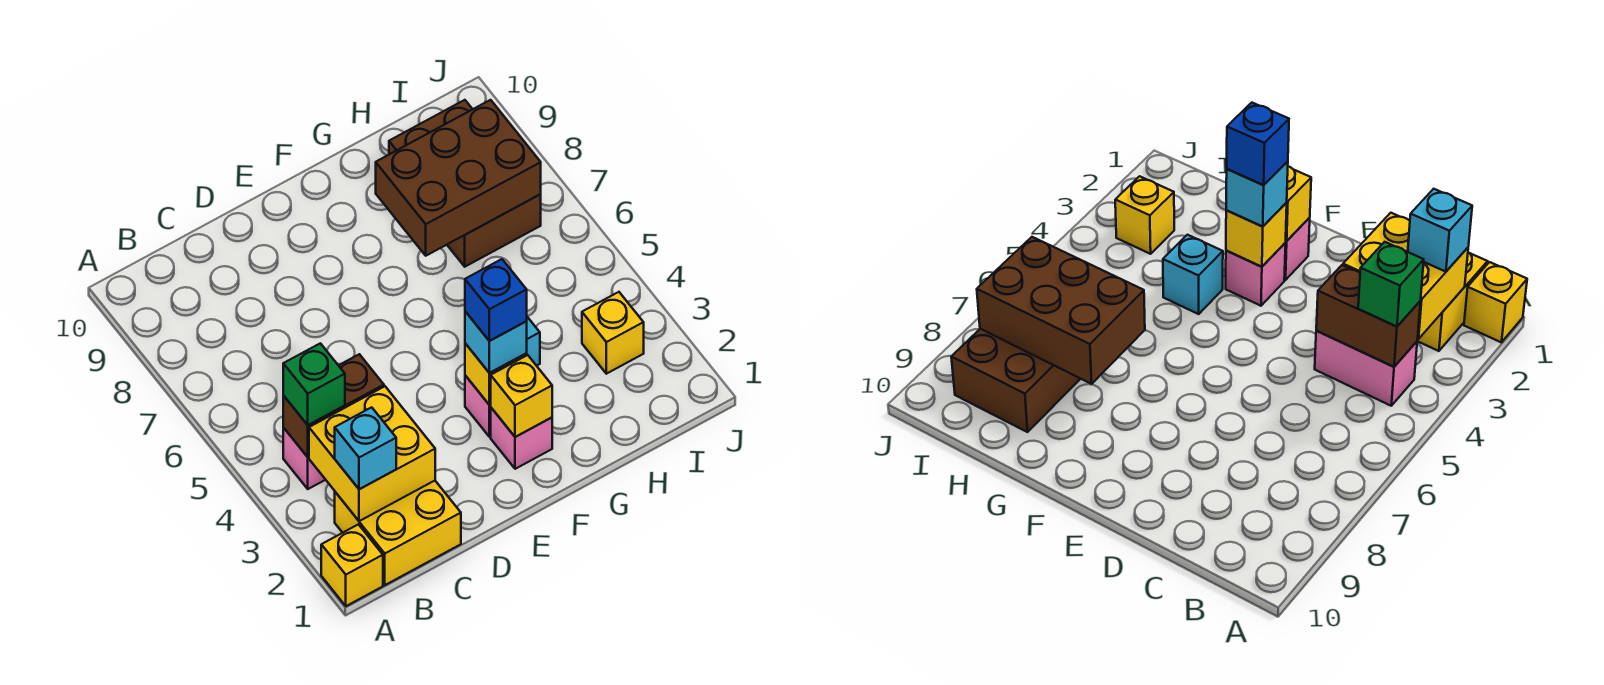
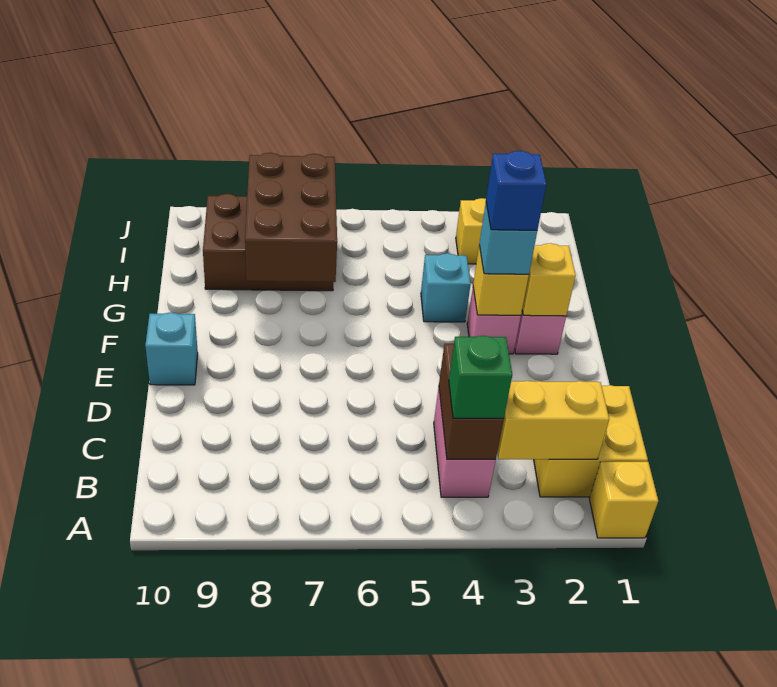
yellow 2x2 brick [309,386,435,521] -> yellow 1x2 brick [497,381,609,460]
cyan 1x1 brick [335,407,396,489] -> cyan 1x1 brick moved to [145,312,198,385]

